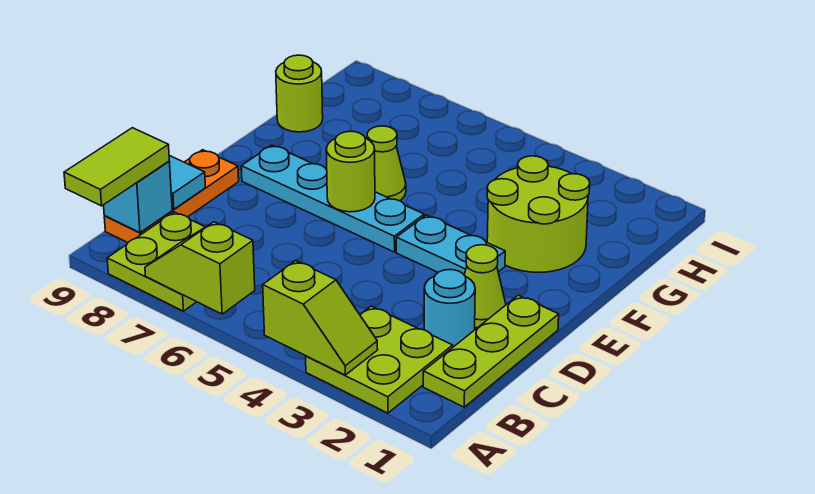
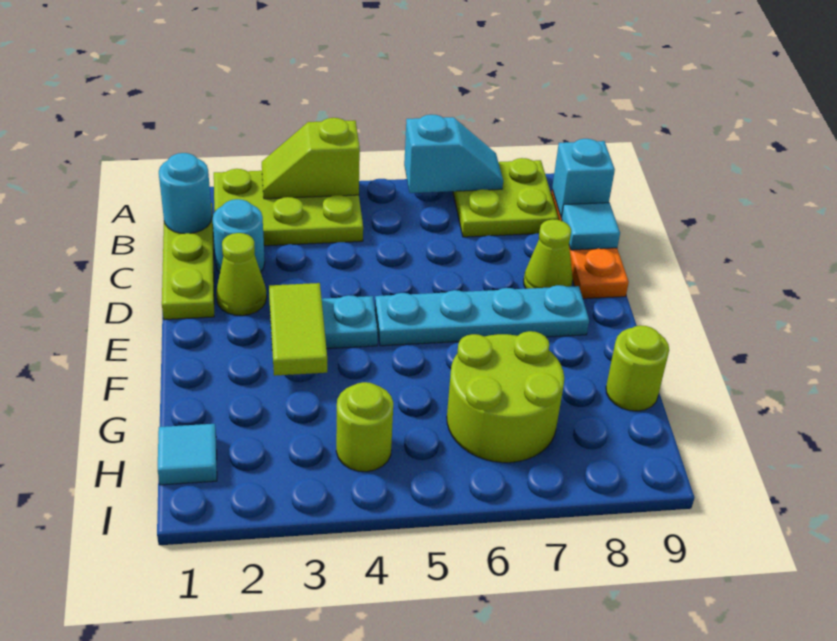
lime 2x2 plate [306,306,453,413] -> lime 2x3 plate [214,169,363,246]
lime 1x2 slope [145,222,255,314] -> cyan 1x2 slope [404,115,503,193]
lime 1x2 tile [64,128,169,206] -> lime 1x2 tile moved to [269,283,327,376]
none -> cyan 1x1 round brick [159,153,212,234]
lime 1x1 round brick [326,131,375,212] -> lime 1x1 round brick moved to [336,382,393,472]
lime 2x2 round brick [487,156,590,272] -> lime 2x2 round brick moved to [447,331,564,463]
lime 1x1 cone [367,126,406,201] -> lime 1x1 cone moved to [524,219,573,289]
none -> cyan 1x1 tile [158,424,217,485]

